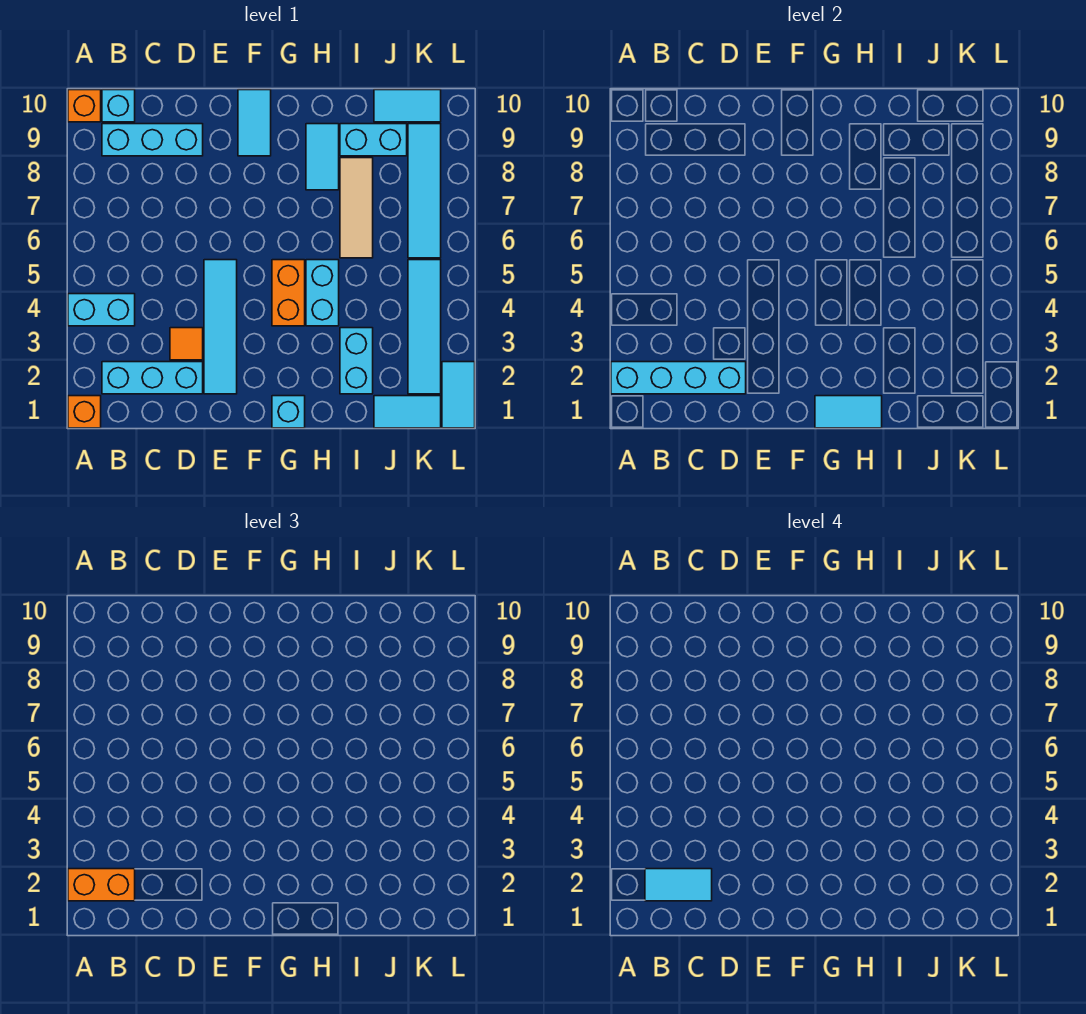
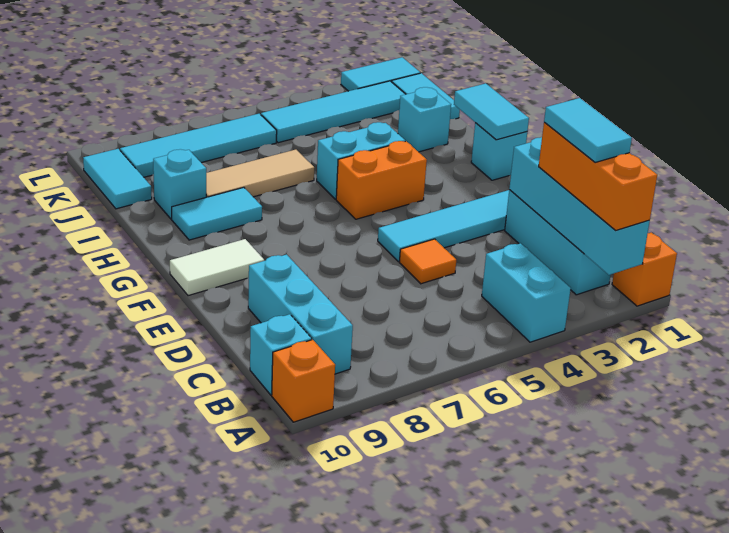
orange 1x2 brick [68,869,135,901] -> orange 1x3 brick [539,123,657,231]
orange 1x1 tile [170,328,203,360] -> orange 1x1 tile moved to [399,239,456,284]
cyan 1x2 tile [238,90,271,156] -> white 1x2 tile [170,239,264,296]
cyan 1x2 brick [340,328,373,394] -> cyan 1x1 brick [398,87,451,152]
cyan 1x2 brick [340,124,407,156] -> cyan 1x1 brick [153,149,206,219]

